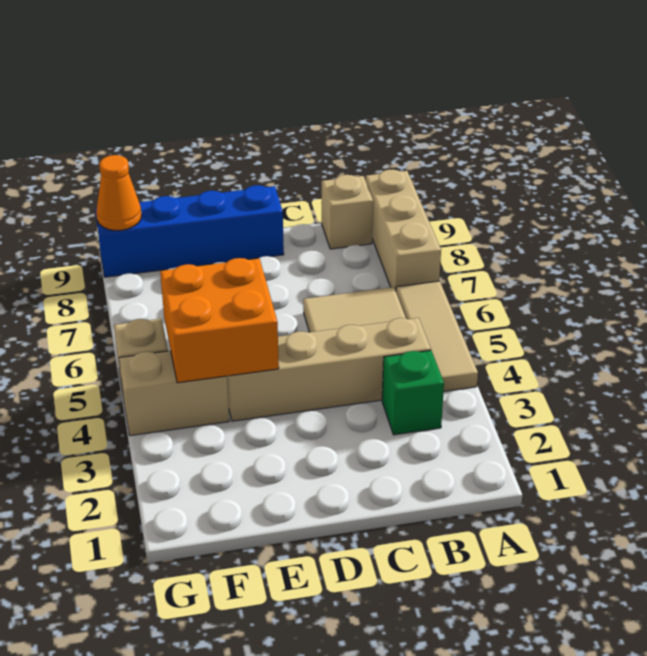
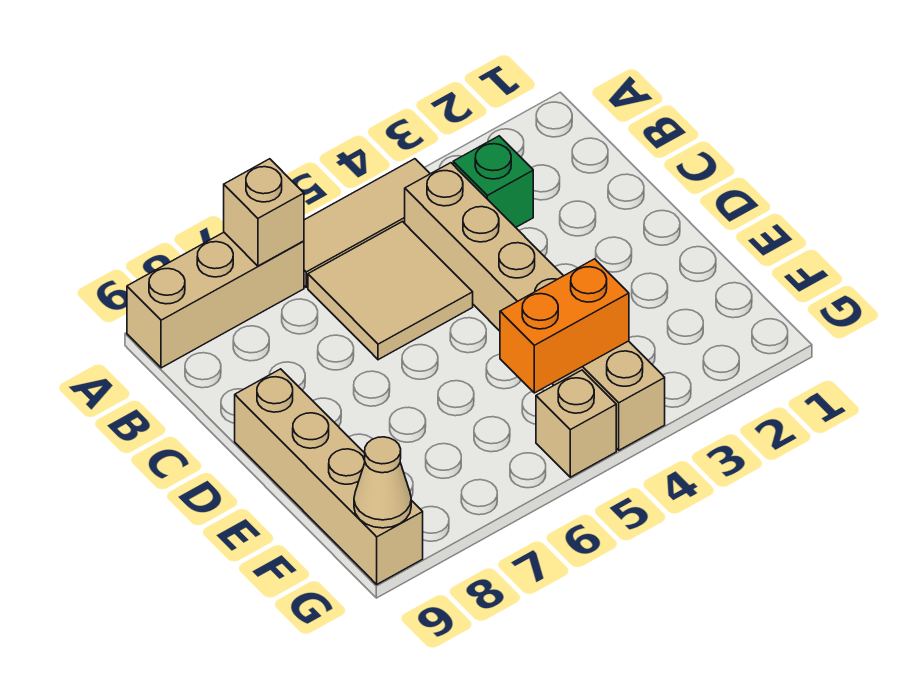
tan 1x1 brick [322,175,373,249] -> tan 1x1 brick moved to [224,159,304,266]
blue 1x4 brick [95,185,284,277] -> tan 1x4 brick [235,369,423,584]
orange 2x2 brick [160,258,279,383] -> orange 1x2 brick [500,259,629,393]
orange 1x1 cone [96,155,141,230] -> tan 1x1 cone [354,437,411,528]

